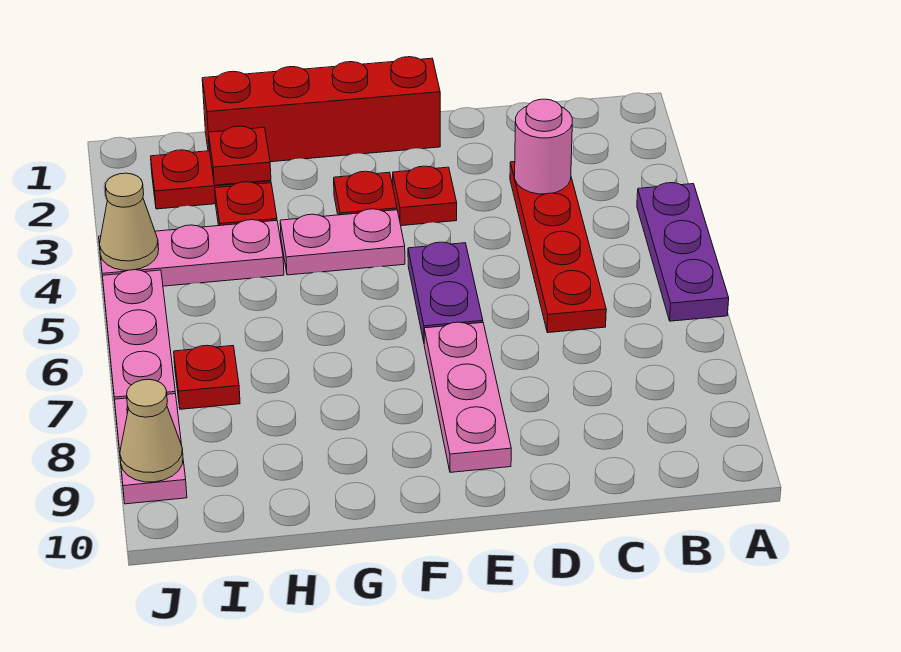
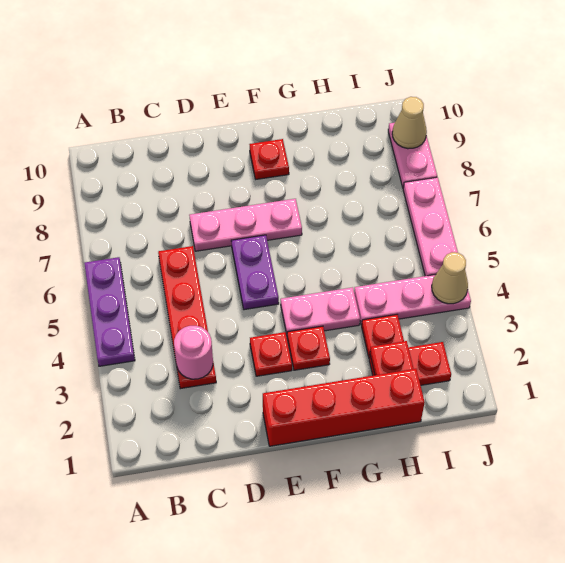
pink 1x3 plate [424,322,511,472] -> pink 1x3 plate turned to [190,199,302,251]
red 1x1 plate [174,345,240,409] -> red 1x1 plate moved to [250,139,289,179]

